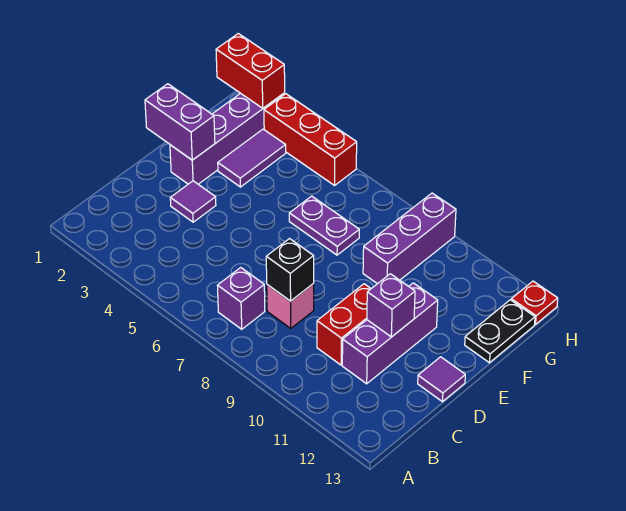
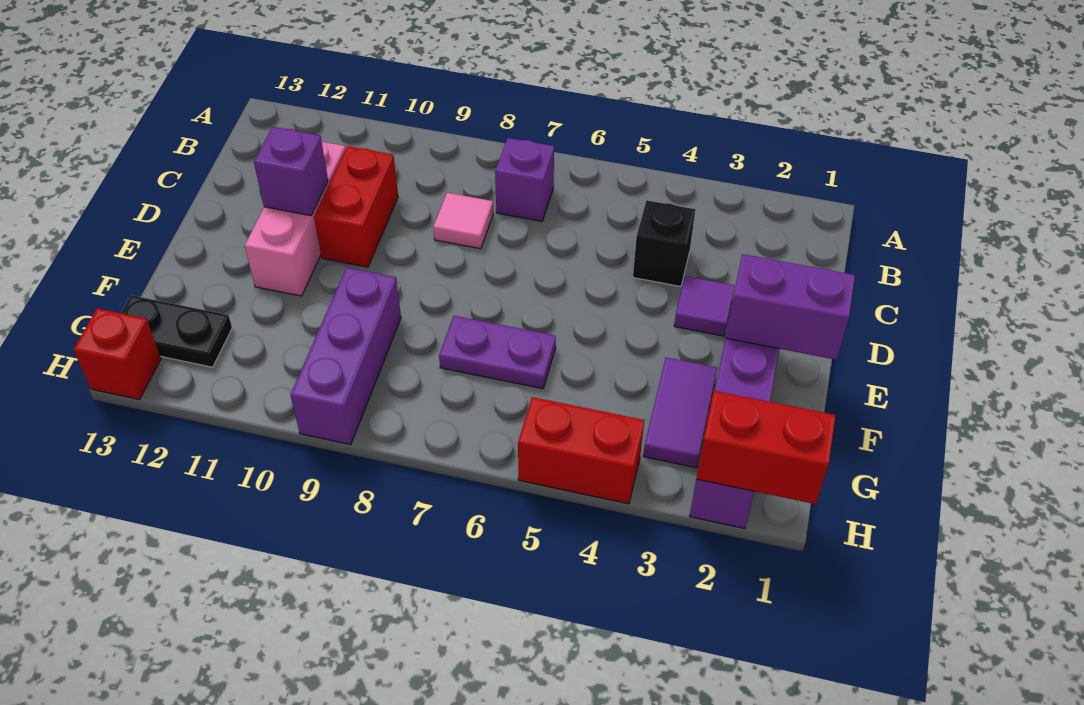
pink 1x1 brick [267,284,314,328] -> pink 1x1 tile [433,193,493,249]
black 1x1 brick [266,239,314,301] -> black 1x1 brick moved to [633,200,695,287]
purple 1x3 brick [342,283,438,384] -> pink 1x3 brick [245,141,346,296]
purple 1x1 tile [418,357,465,402] -> none
black 1x2 plate [465,300,535,363] -> black 1x2 plate turned to [121,295,232,367]
red 1x3 brick [264,94,357,185] -> red 1x2 brick [518,397,644,504]
red 1x1 plate [511,281,558,324] -> red 1x1 brick [74,308,161,400]

